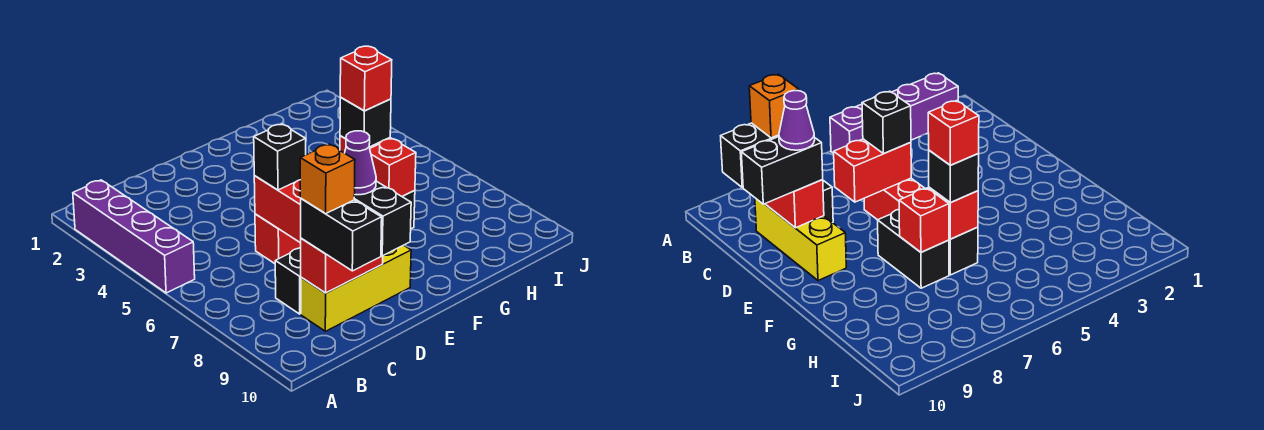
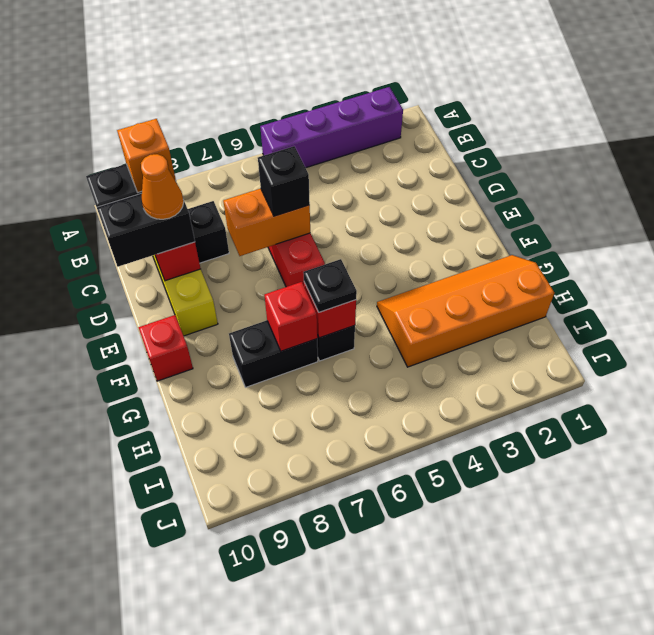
red 1x2 brick [254,176,301,243] -> orange 1x2 brick [223,189,310,256]
purple 1x1 cone [345,131,376,195] -> orange 1x1 cone [141,154,184,219]
black 1x2 brick [878,210,949,288] -> black 1x2 brick turned to [229,320,318,387]
none -> orange 2x4 slope [377,255,554,367]
black 1x1 brick [340,97,391,147] -> black 1x1 plate [303,259,357,312]
red 1x1 brick [340,46,392,111] -> red 1x1 brick moved to [139,315,193,381]

